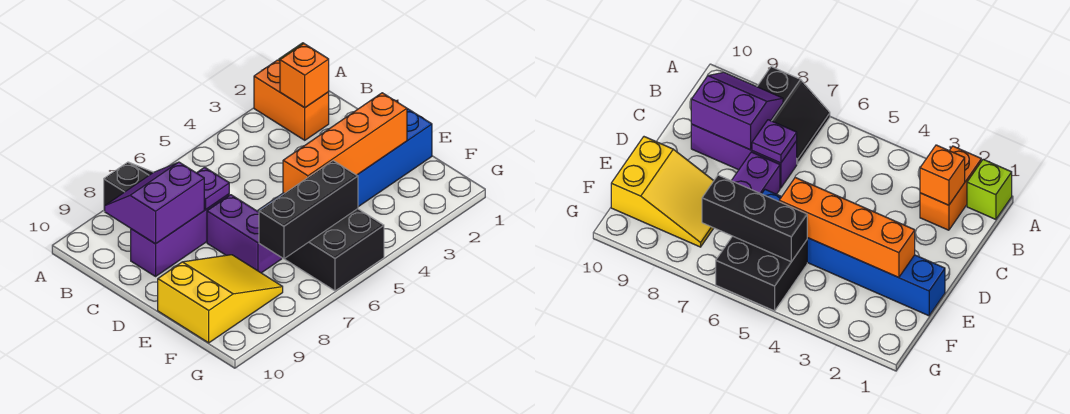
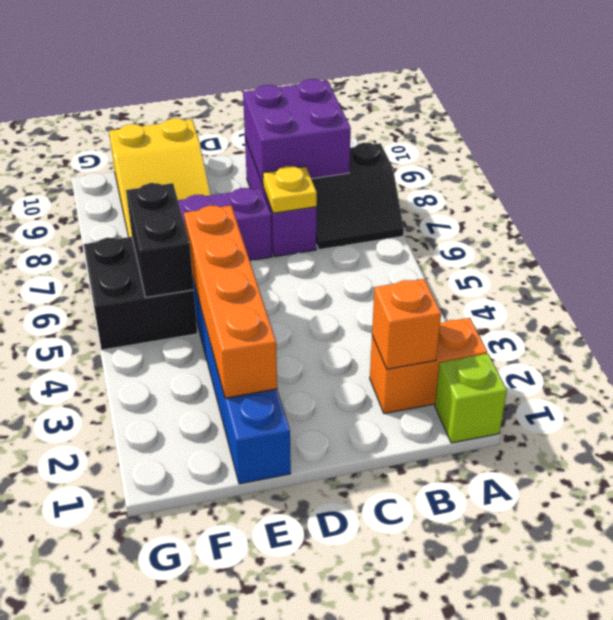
purple 2x2 slope [105,162,204,244] -> purple 2x2 brick [243,79,351,185]
purple 1x1 plate [197,167,229,209] -> yellow 1x1 plate [263,166,317,213]
black 1x3 brick [259,161,358,259] -> black 1x2 brick [126,183,194,297]

